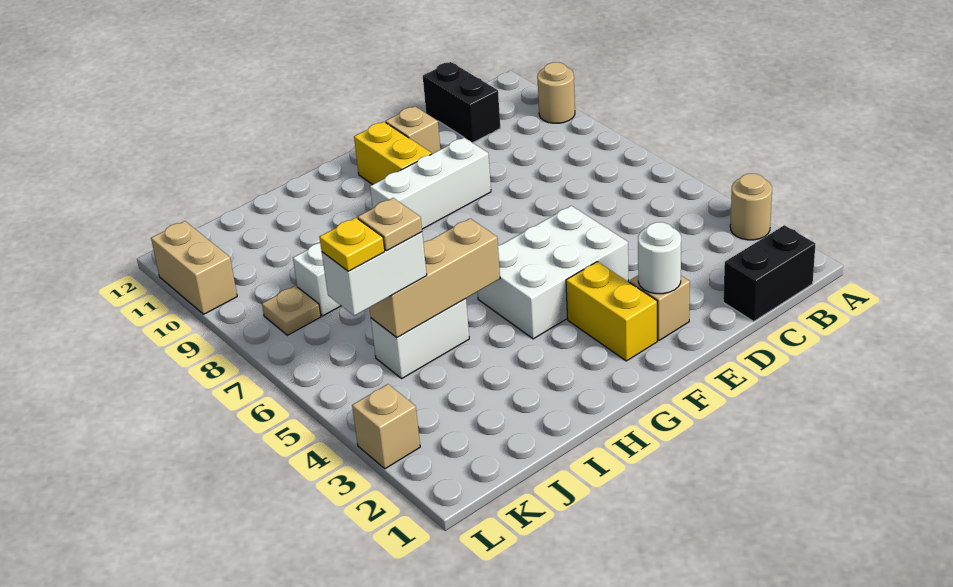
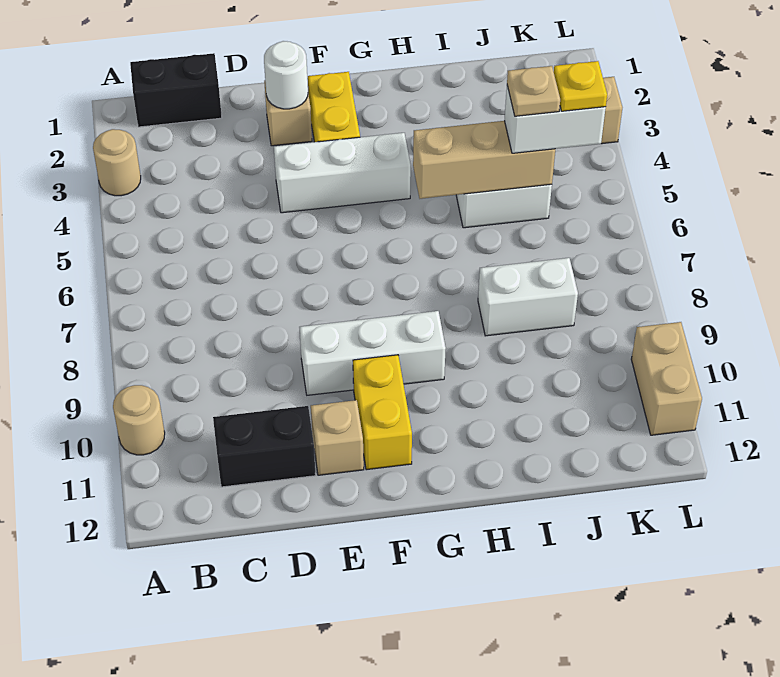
black 1x2 brick [423,62,500,143] -> black 1x2 brick turned to [213,406,316,487]
white 2x3 brick [478,206,628,339] -> white 1x3 brick [274,133,411,213]
tan 1x1 plate [262,286,321,335] -> none

